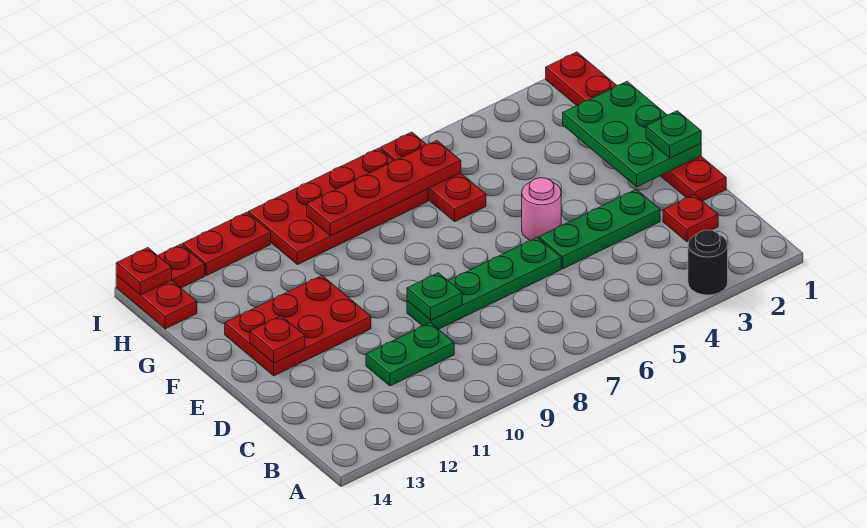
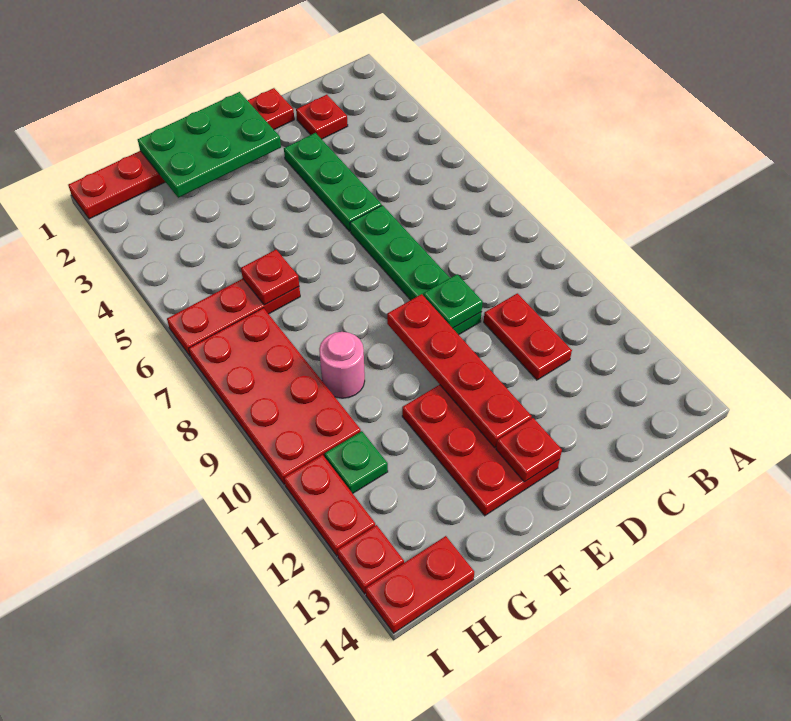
black 1x1 round brick [688,230,728,295] -> none
green 1x2 plate [366,323,454,386] -> red 1x2 plate [484,293,572,380]
green 1x1 plate [646,111,701,158] -> green 1x1 plate moved to [325,431,388,493]
pink 1x1 round brick [522,178,561,241] -> pink 1x1 round brick moved to [319,332,365,398]
red 1x4 plate [307,141,461,236] -> red 1x4 plate moved to [387,294,532,447]
red 1x1 plate [116,248,172,295] -> red 1x1 plate moved to [241,250,299,305]

